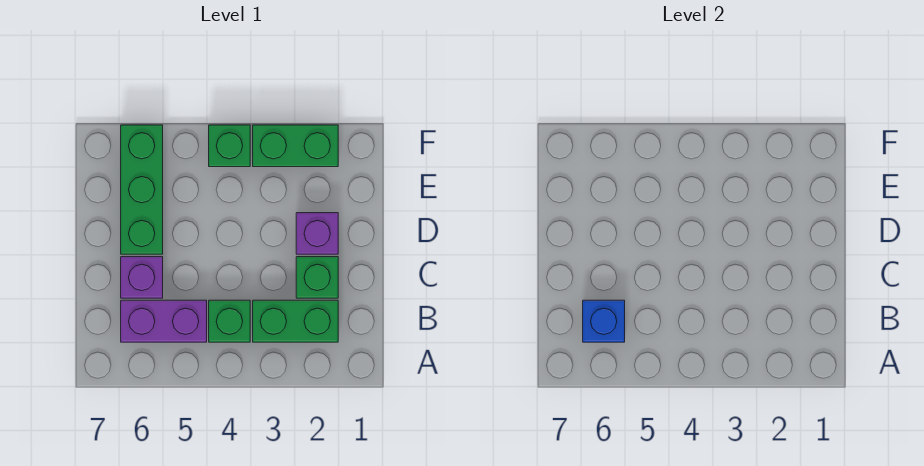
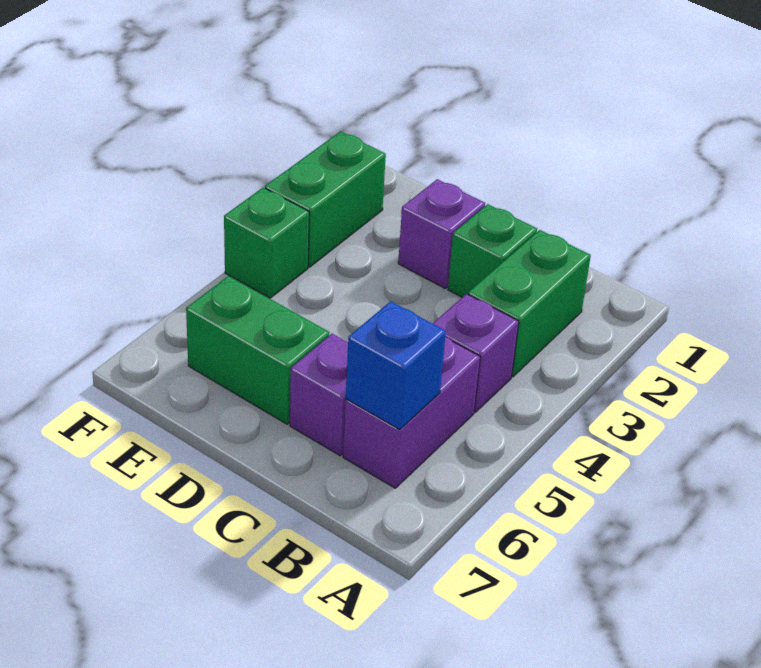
green 1x1 brick [209,300,250,342] -> purple 1x1 brick [433,294,519,412]
green 1x3 brick [121,125,163,254] -> green 1x2 brick [186,276,329,424]

